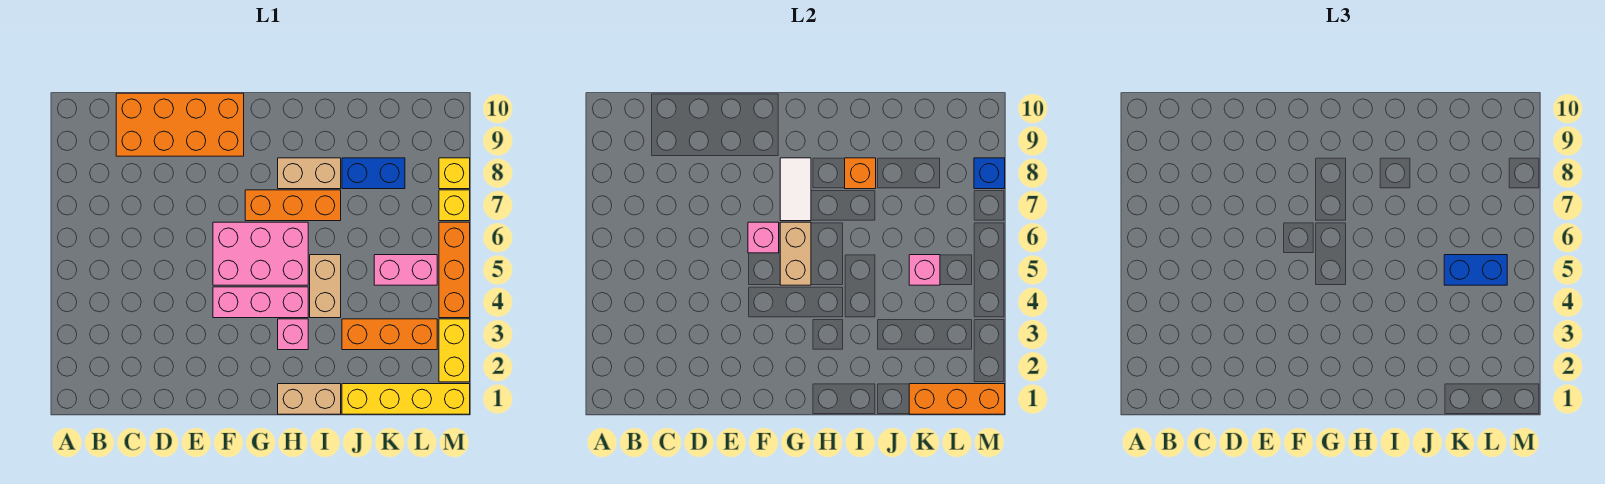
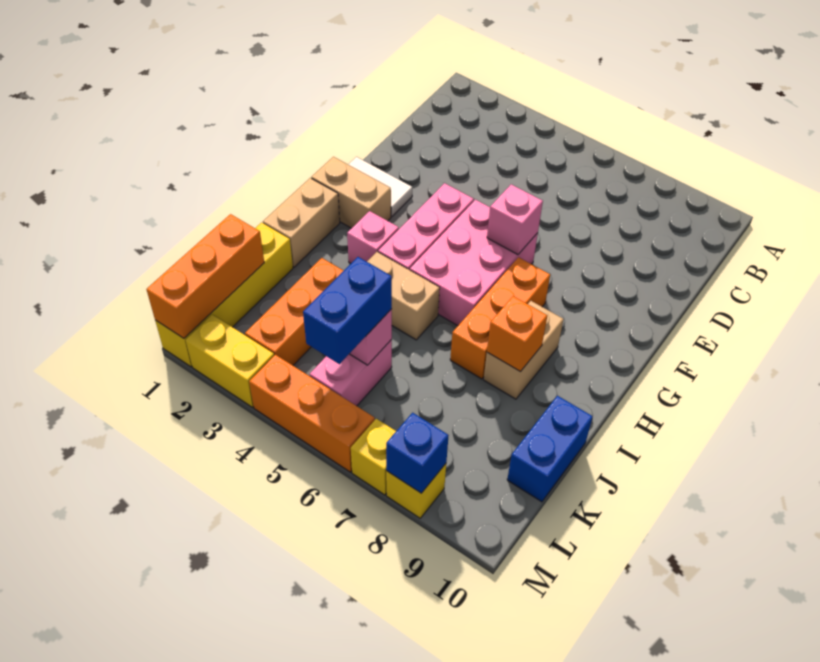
orange 2x4 brick [116,93,244,156] -> none
tan 1x2 brick [780,222,811,285] -> tan 1x2 brick moved to [311,157,391,228]
white 1x2 tile [780,158,811,221] -> white 1x2 tile moved to [348,157,412,217]
blue 1x2 brick [342,158,405,189] -> blue 1x2 brick moved to [507,396,593,502]

